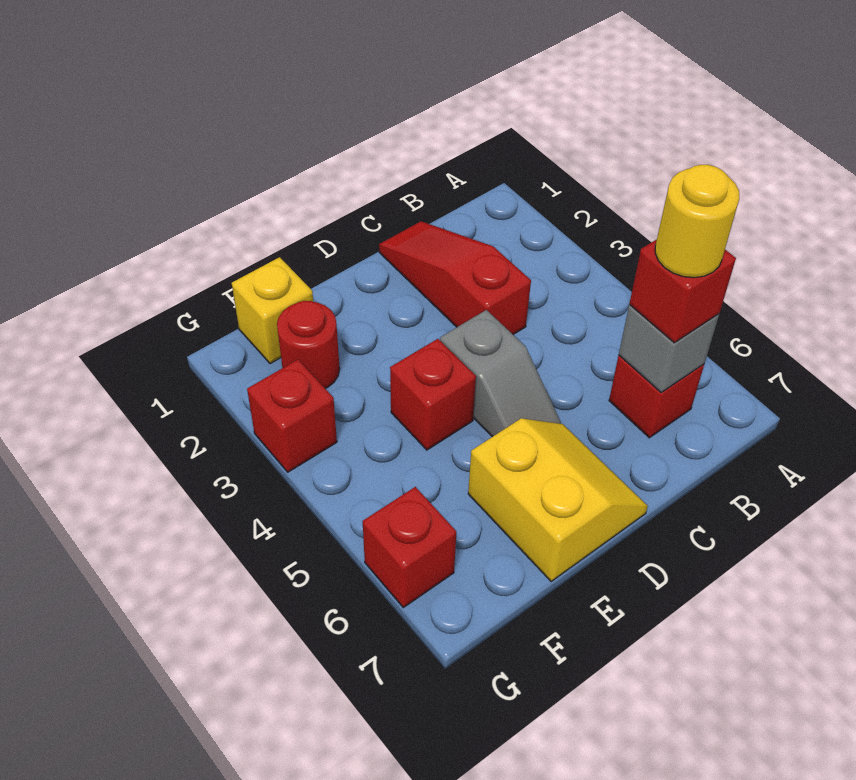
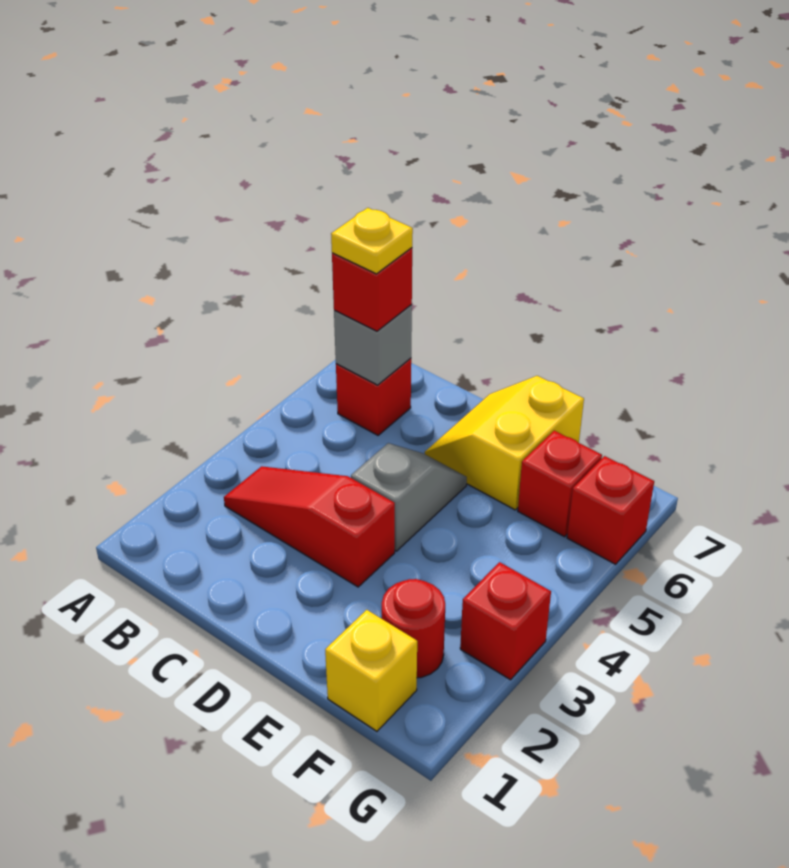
yellow 1x1 round brick [655,165,739,278] -> yellow 1x1 plate [331,208,413,274]
red 1x3 slope [379,221,531,334] -> red 1x3 slope turned to [224,466,395,587]
red 1x1 brick [390,339,476,450] -> red 1x1 brick moved to [518,431,602,537]

